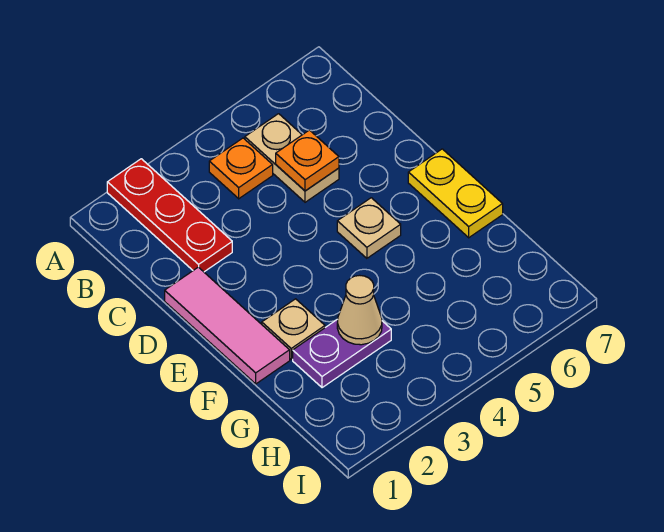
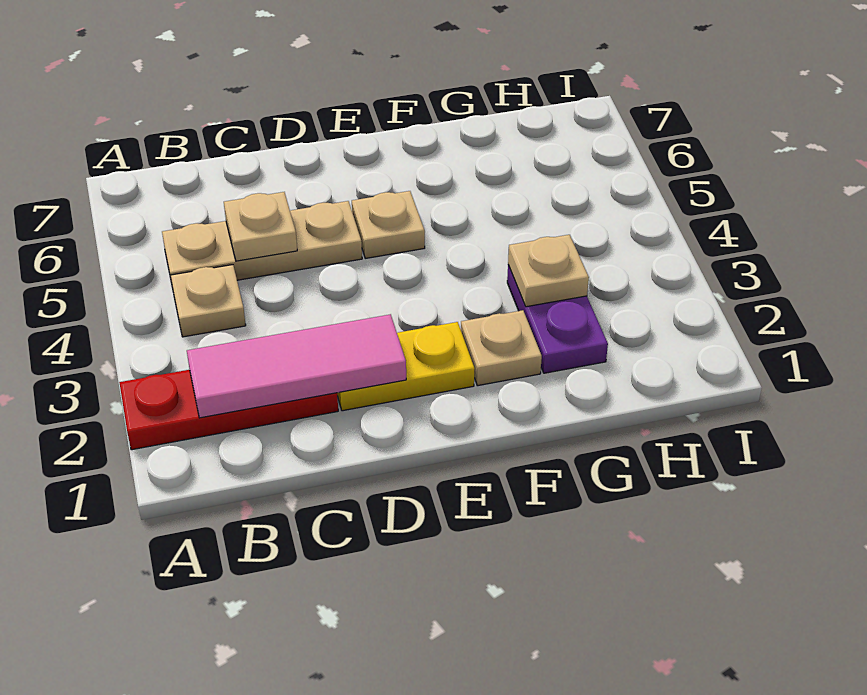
orange 1x1 plate [209,138,273,199] -> tan 1x1 plate [171,265,246,337]
tan 1x2 plate [245,114,339,202] -> tan 1x3 plate [162,201,362,288]
orange 1x1 plate [276,130,339,191] -> tan 1x1 plate [224,192,297,261]
pink 1x3 tile [165,267,290,384] -> pink 1x3 tile moved to [187,314,406,418]
yellow 1x2 plate [408,149,503,238] -> yellow 1x2 plate moved to [337,322,475,411]
tan 1x1 cone [337,275,382,345] -> tan 1x1 plate [508,235,589,307]

